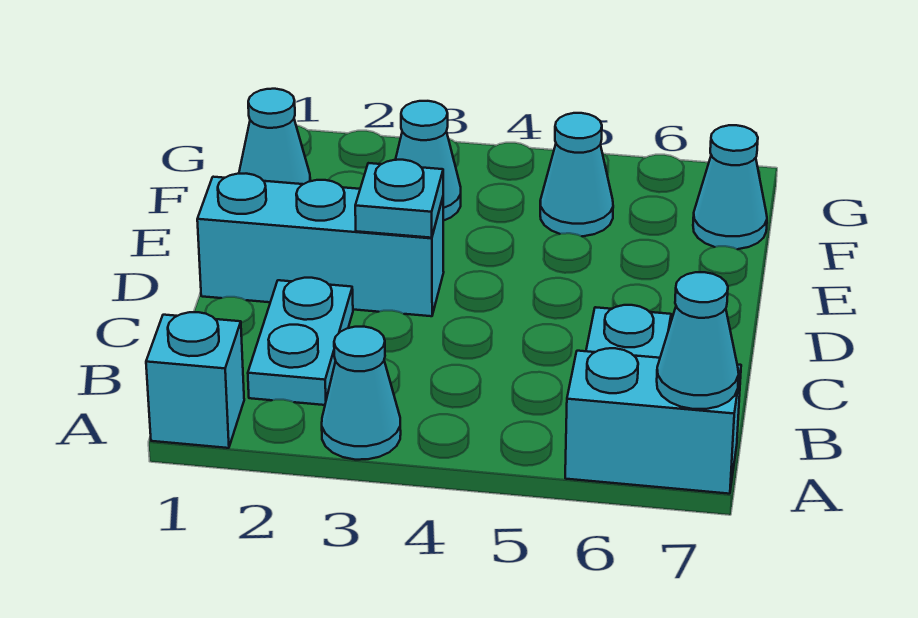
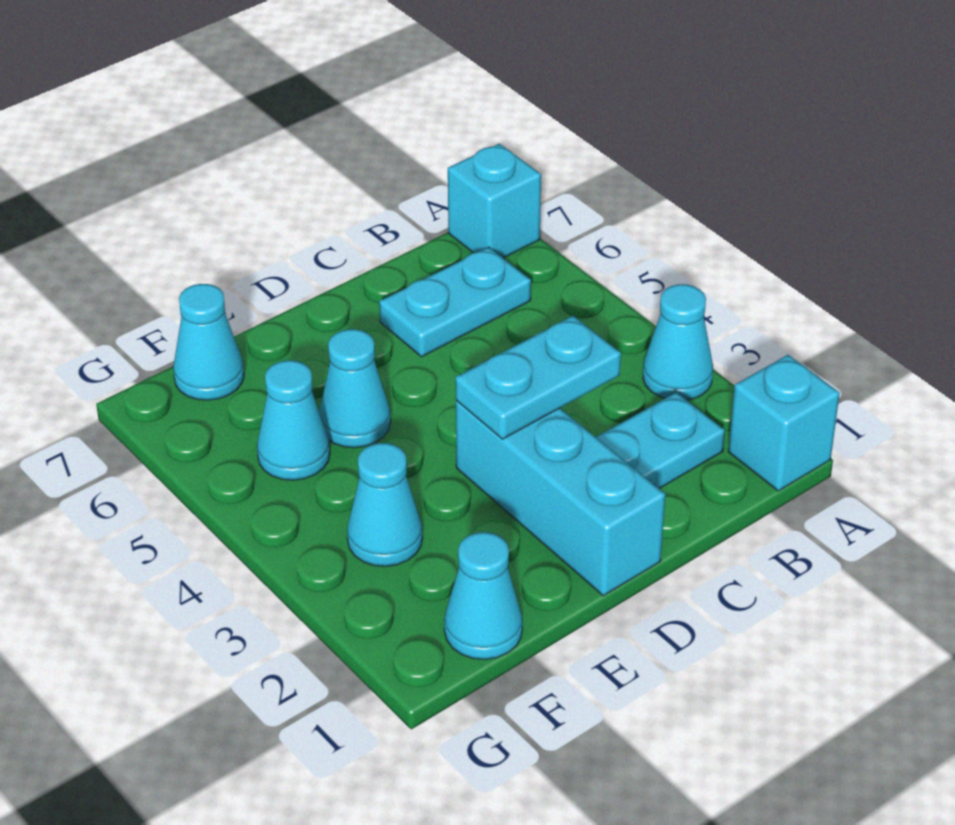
cyan 1x2 brick [565,348,741,494] -> cyan 1x1 brick [448,144,541,258]
cyan 1x1 cone [657,272,739,409] -> cyan 1x1 cone moved to [319,329,391,448]
cyan 1x1 plate [355,160,443,238] -> cyan 1x2 plate [455,316,621,439]

